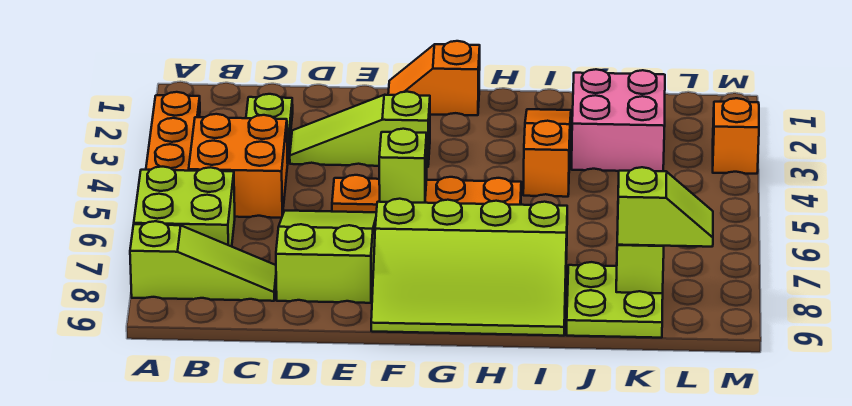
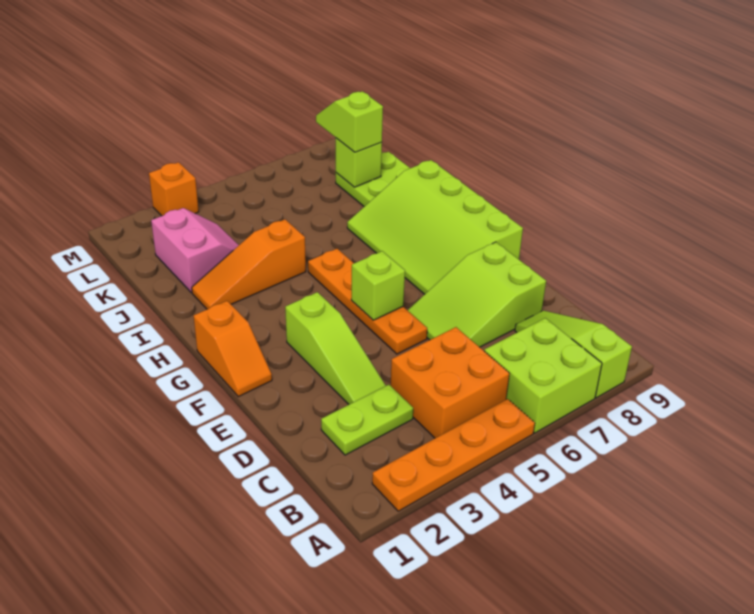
lime 3x4 slope [371,199,567,336] -> lime 3x4 slope turned to [347,160,523,294]
pink 2x2 brick [572,69,665,171] -> pink 2x2 slope [151,208,239,293]

